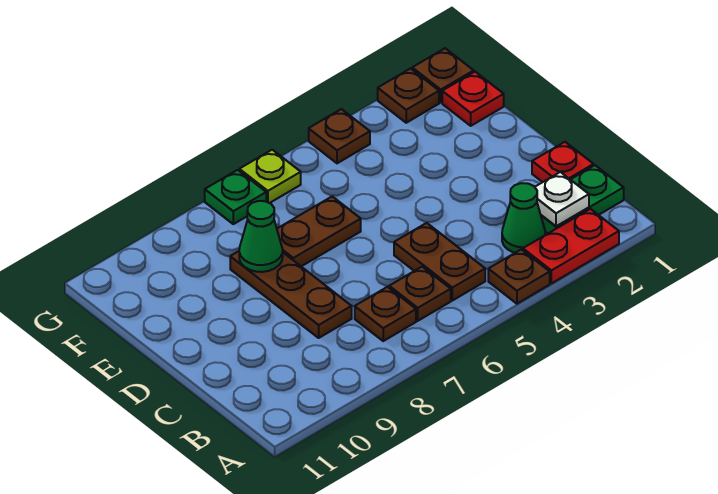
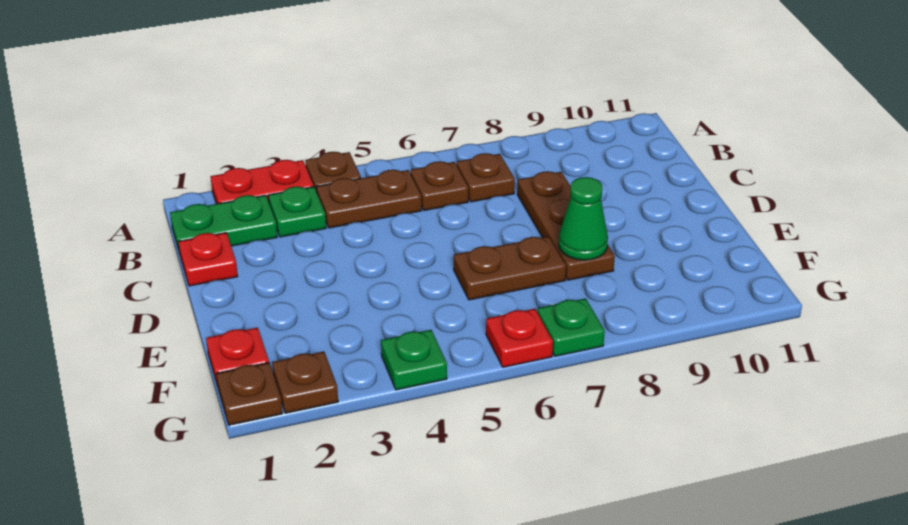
white 1x1 plate [535,172,589,226] -> none
green 1x1 cone [502,183,545,253] -> green 1x1 plate [268,187,326,237]
brown 1x2 plate [394,223,485,301] -> brown 1x2 plate turned to [317,170,422,228]
brown 1x1 plate [309,109,370,163] -> green 1x1 plate [381,330,447,390]
lime 1x1 plate [239,150,301,203] -> red 1x1 plate [486,309,553,367]

